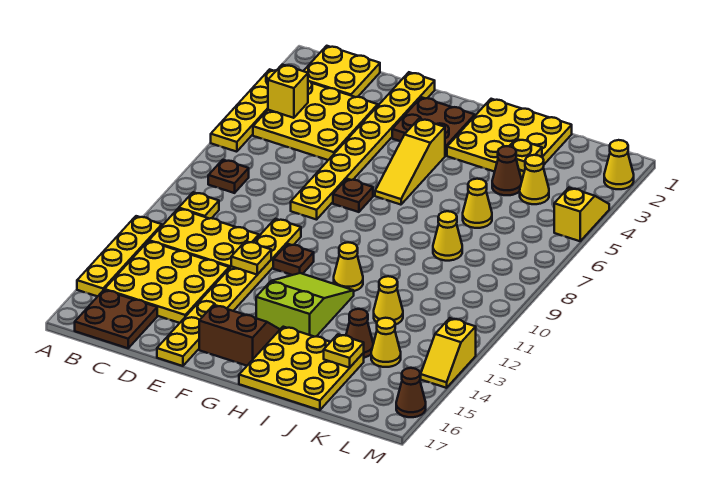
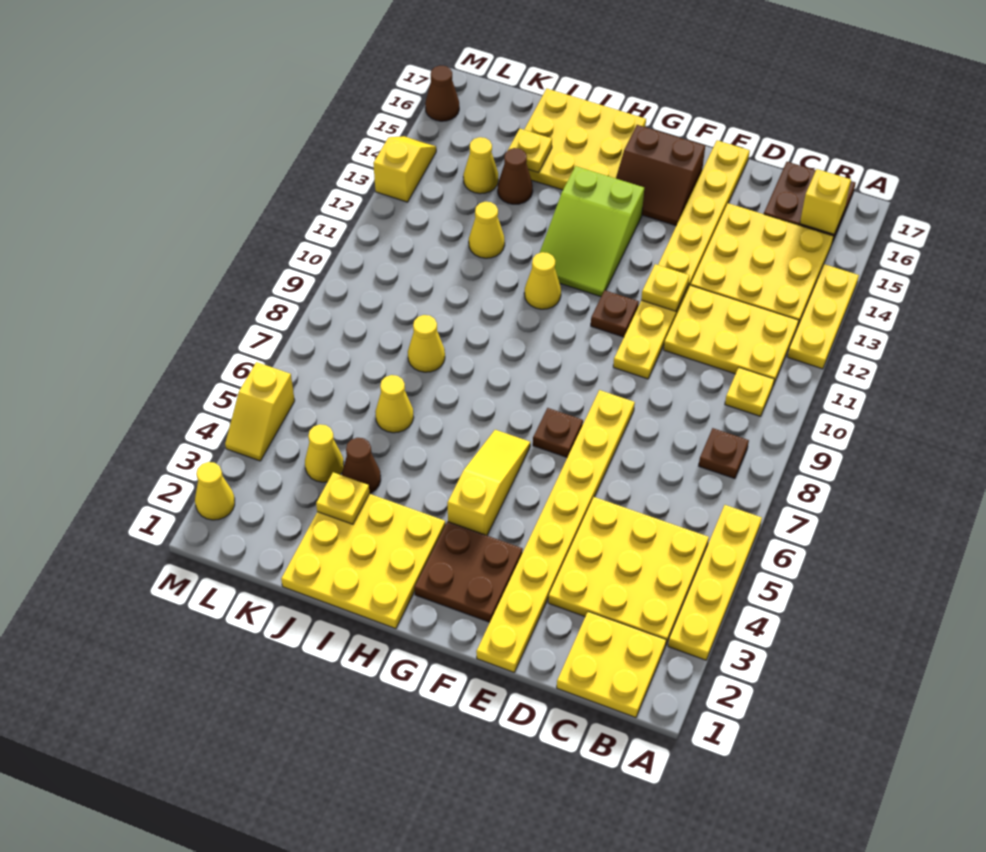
yellow 1x4 plate [77,216,162,296] -> yellow 1x3 plate [787,264,859,369]
yellow 1x1 brick [268,65,308,118] -> yellow 1x1 brick moved to [800,169,851,234]

